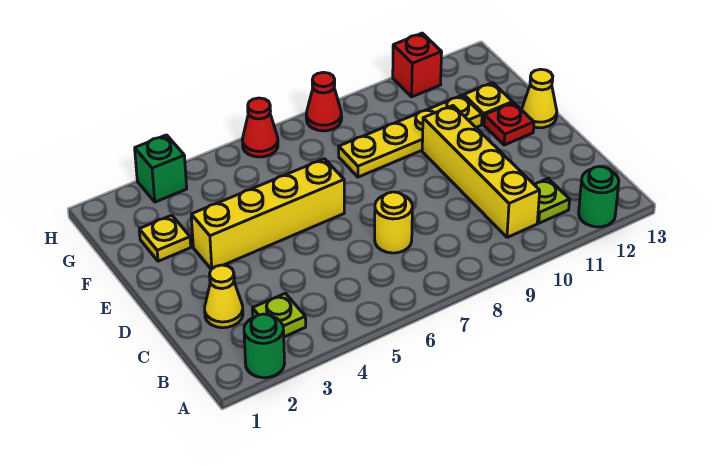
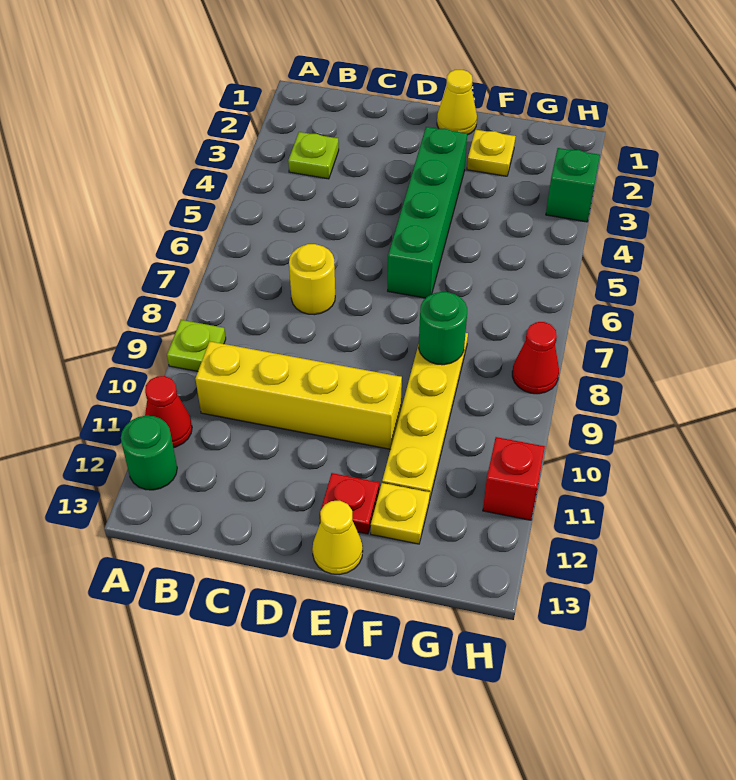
green 1x1 round brick [244,314,285,378] -> green 1x1 round brick moved to [419,292,467,365]
lime 1x1 plate [534,179,570,223] -> lime 1x1 plate moved to [167,320,226,371]
yellow 1x1 cone [205,265,243,328] -> yellow 1x1 cone moved to [437,70,477,135]
yellow 1x4 brick [191,159,344,269] -> green 1x4 brick [388,127,467,298]
red 1x1 cone [242,98,278,157] -> red 1x1 cone moved to [145,376,192,448]

